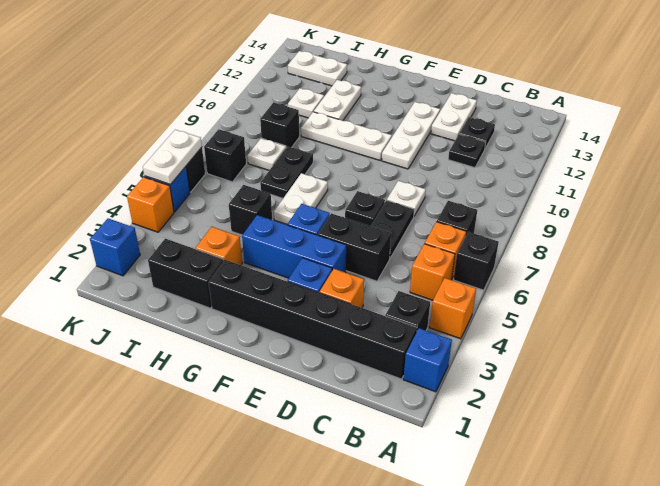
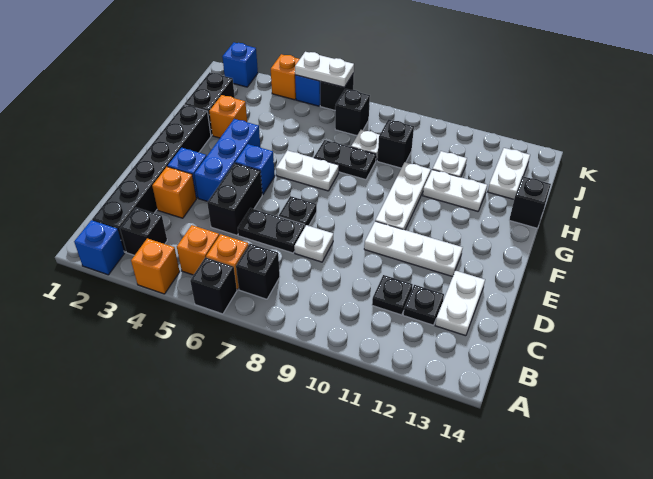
white 1x2 plate [431,93,477,141] -> white 1x2 plate turned to [435,271,485,336]
black 1x1 brick [229,185,272,235] -> black 1x1 brick moved to [509,176,551,228]

